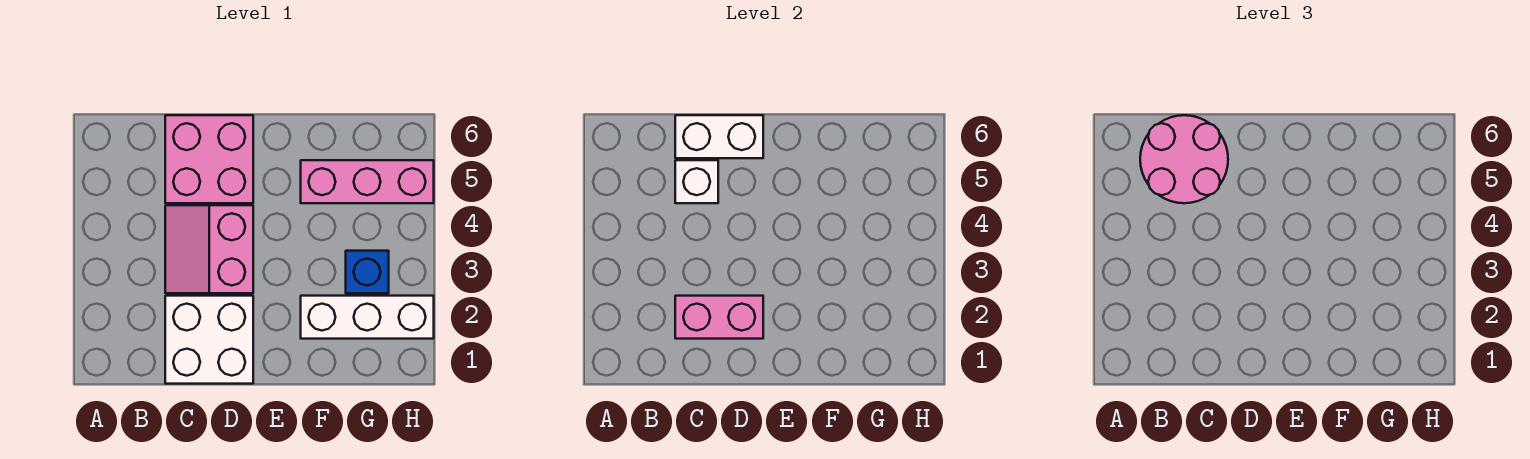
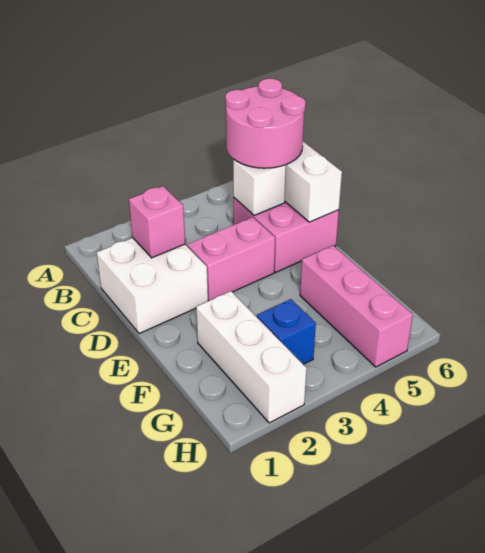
pink 1x2 brick [675,296,763,339] -> pink 1x1 brick [129,186,185,258]

